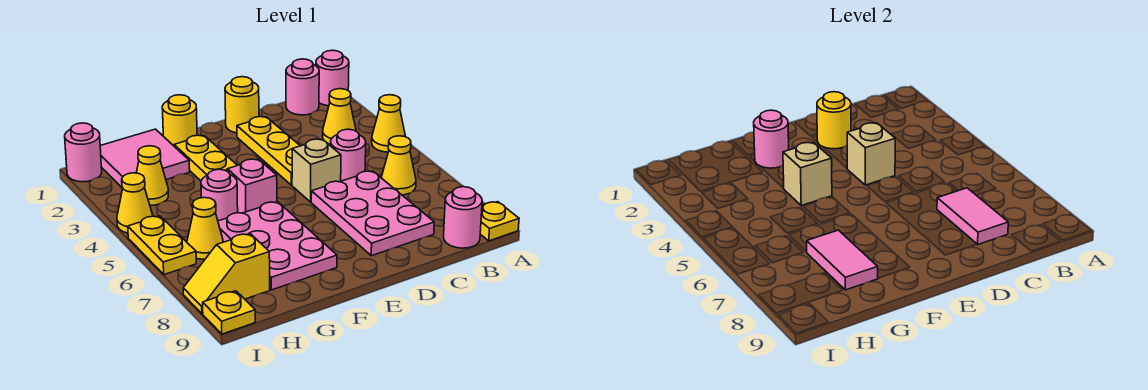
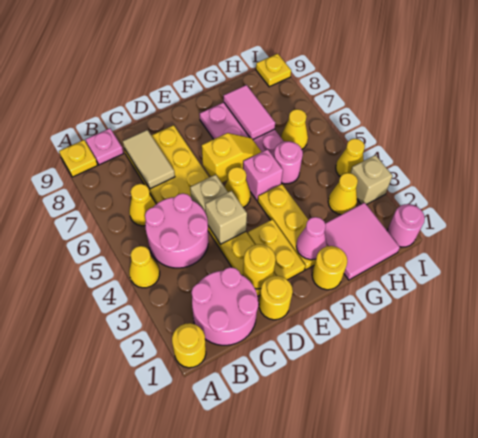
pink 1x1 round brick [316,50,349,106] -> yellow 1x1 round brick [172,323,206,368]
pink 1x1 round brick [286,59,319,115] -> pink 2x2 round brick [191,267,259,345]
yellow 1x1 cone [323,89,356,144] -> yellow 1x1 cone moved to [225,167,250,208]
pink 1x1 round brick [444,187,482,248] -> pink 1x1 plate [86,128,123,165]
pink 1x1 round brick [331,129,366,181] -> pink 2x2 round brick [145,193,208,268]
pink 2x3 plate [311,171,434,256] -> yellow 2x3 plate [124,125,209,204]
pink 1x2 tile [937,188,1008,244] -> tan 1x2 tile [123,130,175,189]
pink 1x1 round brick [754,110,789,168] -> pink 1x1 cone [296,217,326,260]
tan 1x1 brick [783,143,832,206] -> tan 1x1 brick moved to [351,155,393,205]
yellow 1x2 slope [183,234,270,314] -> yellow 1x2 slope moved to [202,133,261,183]
yellow 1x2 plate [128,216,196,275] -> yellow 1x2 plate moved to [248,219,305,280]

